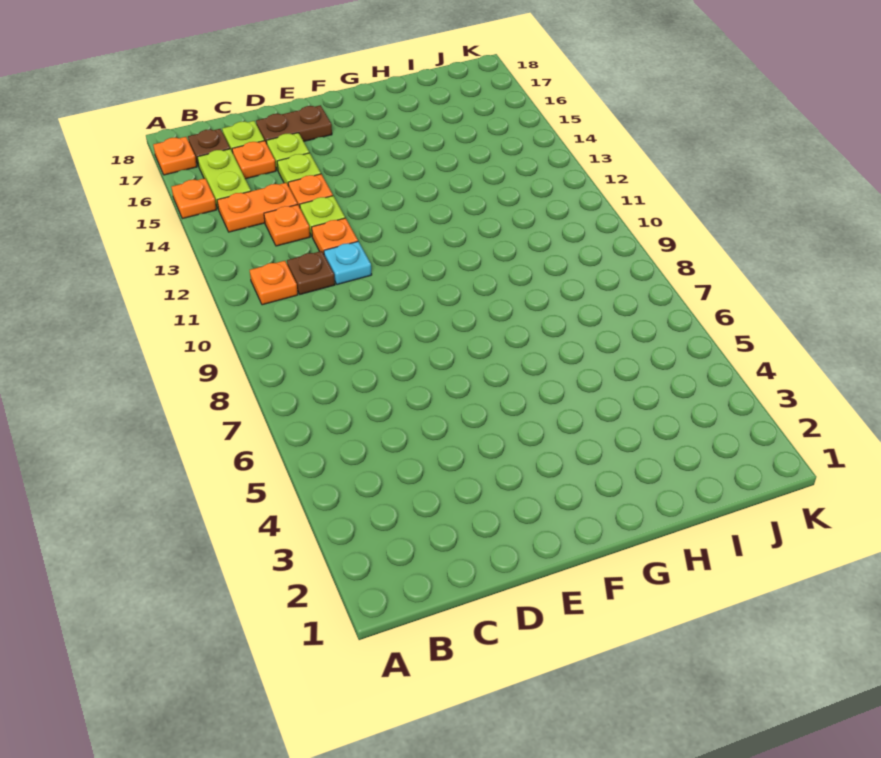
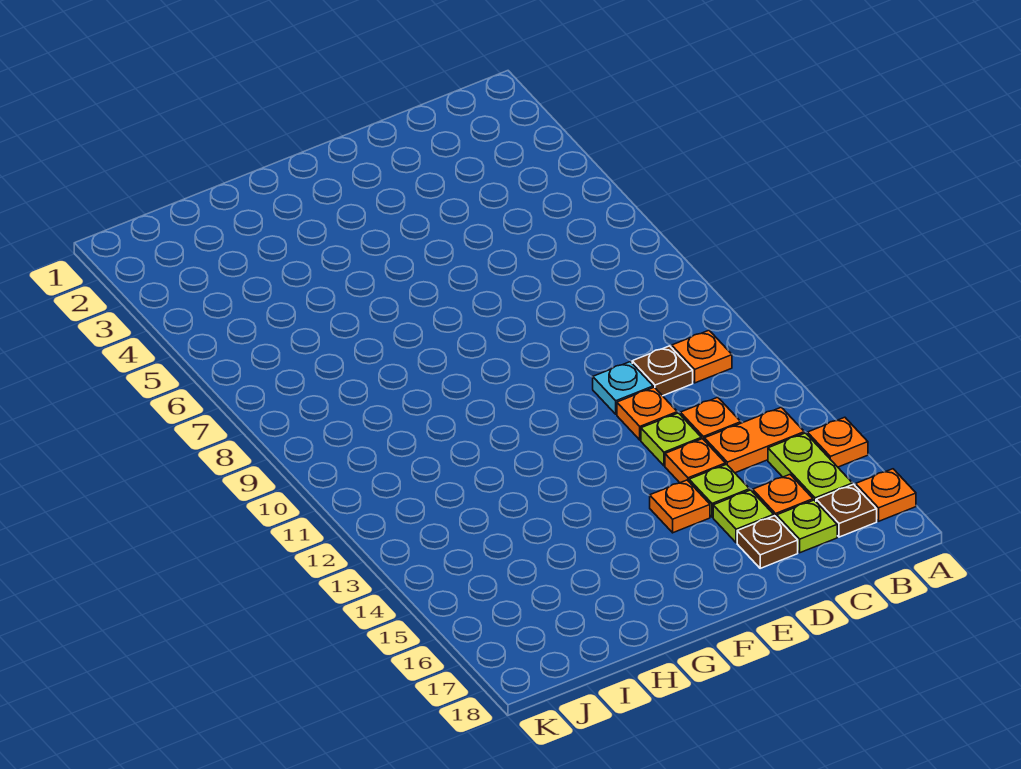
brown 1x2 plate [256,105,332,144] -> brown 1x1 plate [737,516,798,568]
none -> orange 1x1 plate [650,480,710,533]

